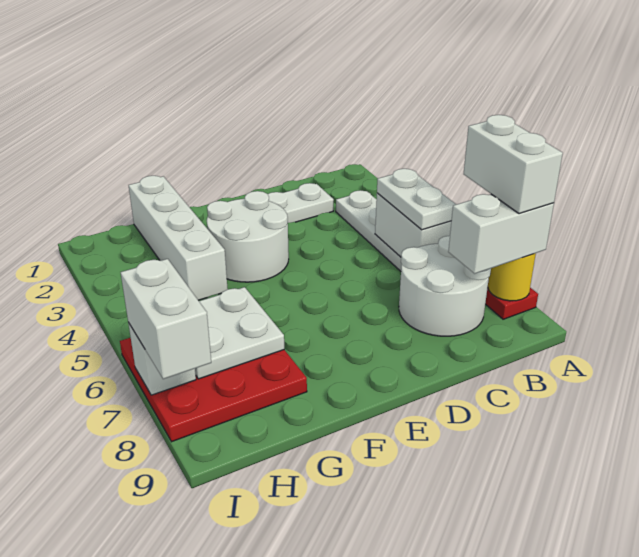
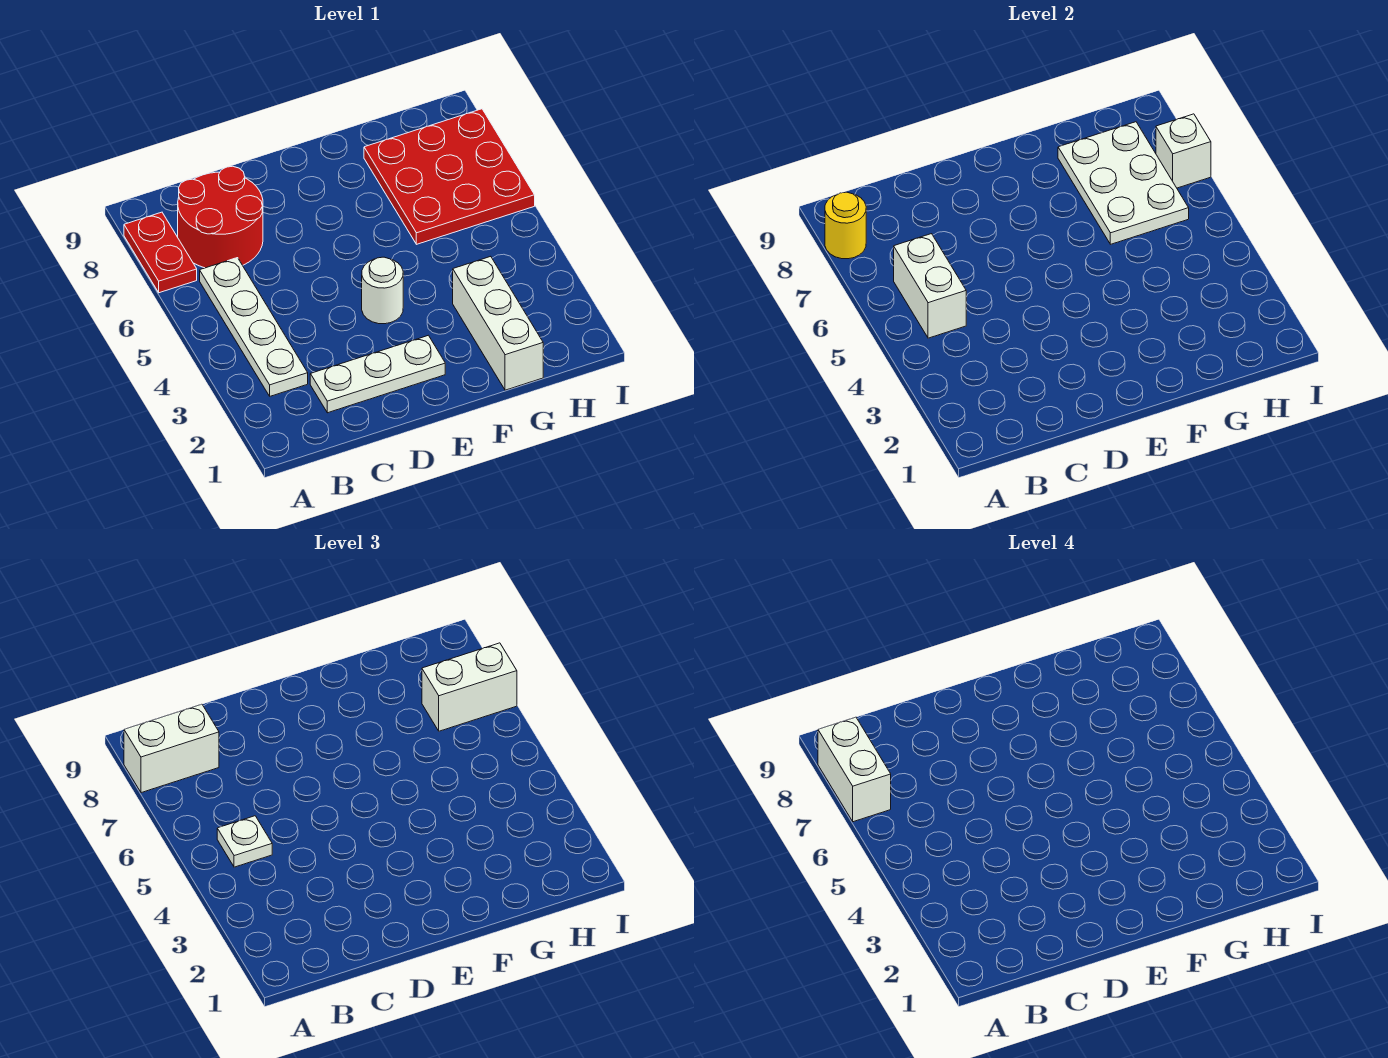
white 1x2 plate [377,169,456,230] -> white 1x1 plate [217,816,272,867]
white 2x2 round brick [399,236,491,336] -> red 2x2 round brick [178,166,263,268]
white 2x2 round brick [207,191,289,282] -> white 1x1 round brick [362,257,403,324]
white 1x4 brick [129,176,228,300] -> white 1x3 brick [453,256,543,390]
white 2x2 plate [195,287,284,379] -> white 2x3 plate [1058,122,1189,244]
white 1x2 brick [121,259,211,379] -> white 1x2 brick turned to [422,643,517,731]

